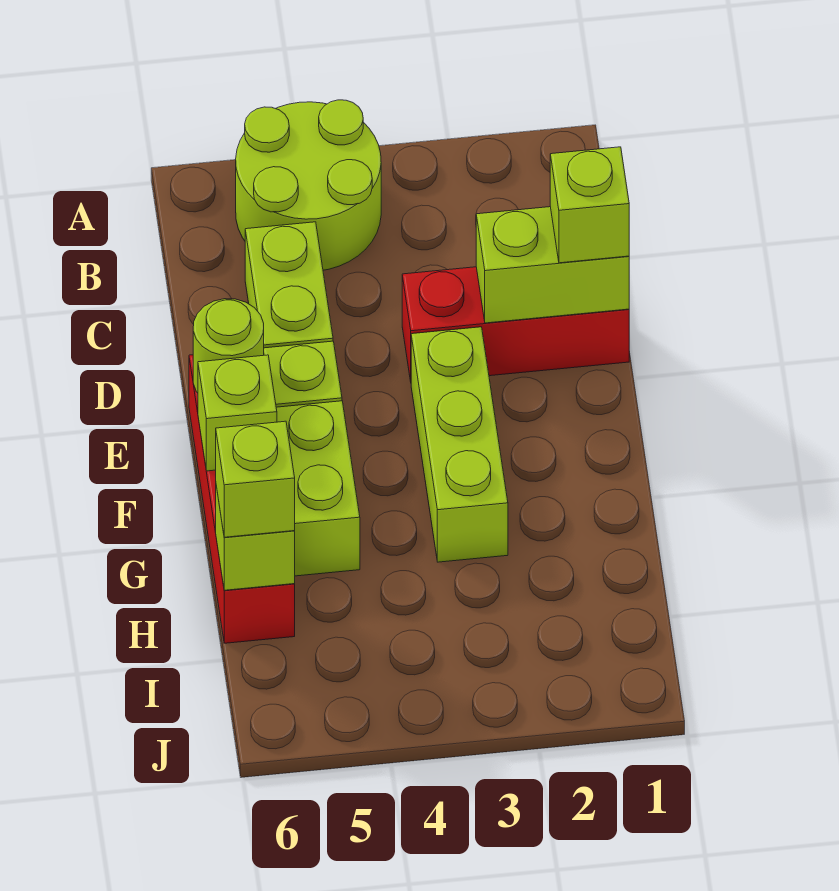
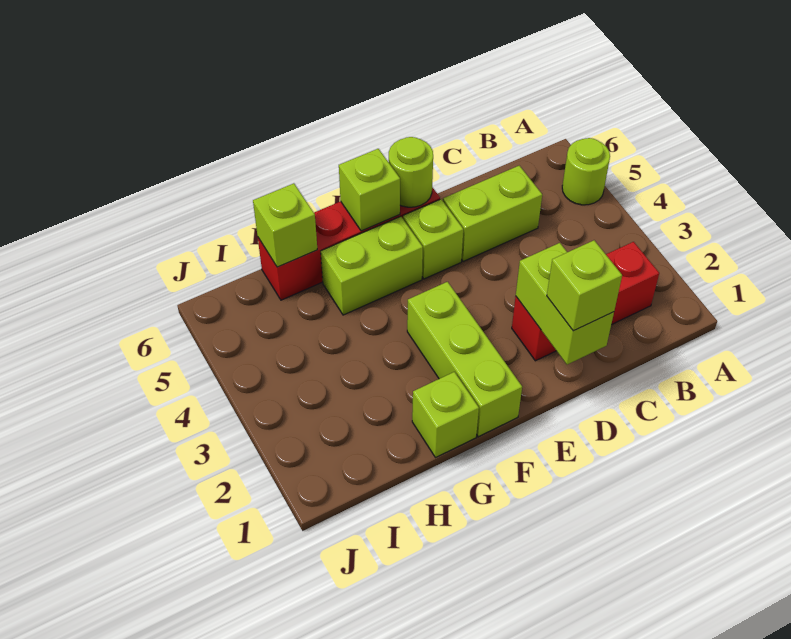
lime 2x2 round brick [236,100,381,270] -> lime 1x1 round brick [562,138,610,205]
red 1x3 brick [402,267,629,381] -> red 1x3 brick turned to [512,242,659,361]
lime 1x3 brick [411,327,508,562] -> lime 1x3 brick turned to [407,282,522,437]
lime 1x1 brick [216,421,295,537] -> lime 1x1 brick moved to [412,372,479,458]

